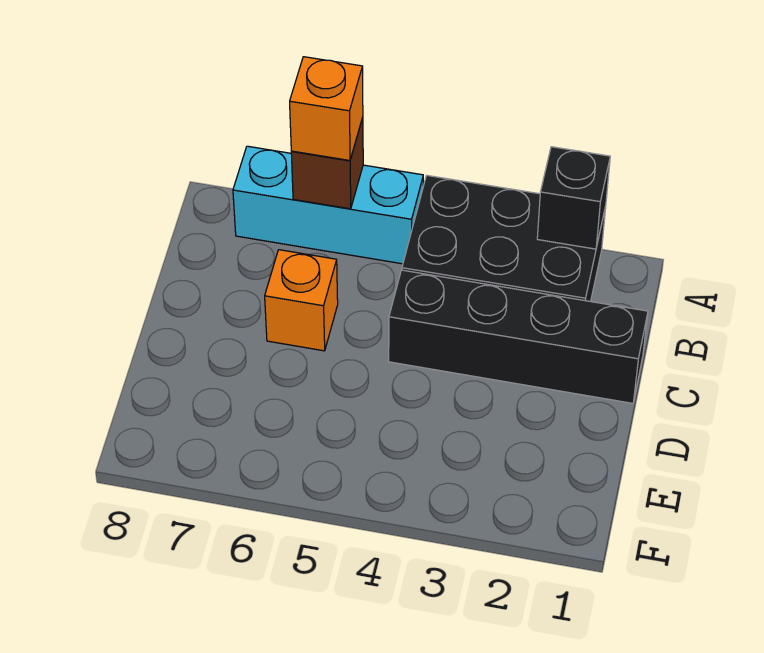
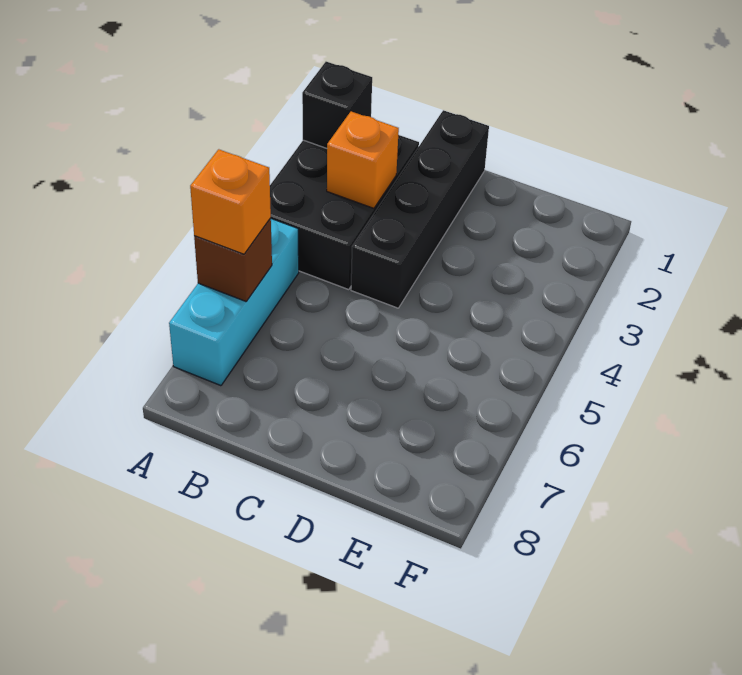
orange 1x1 brick [265,250,338,351] -> orange 1x1 brick moved to [327,111,399,208]

